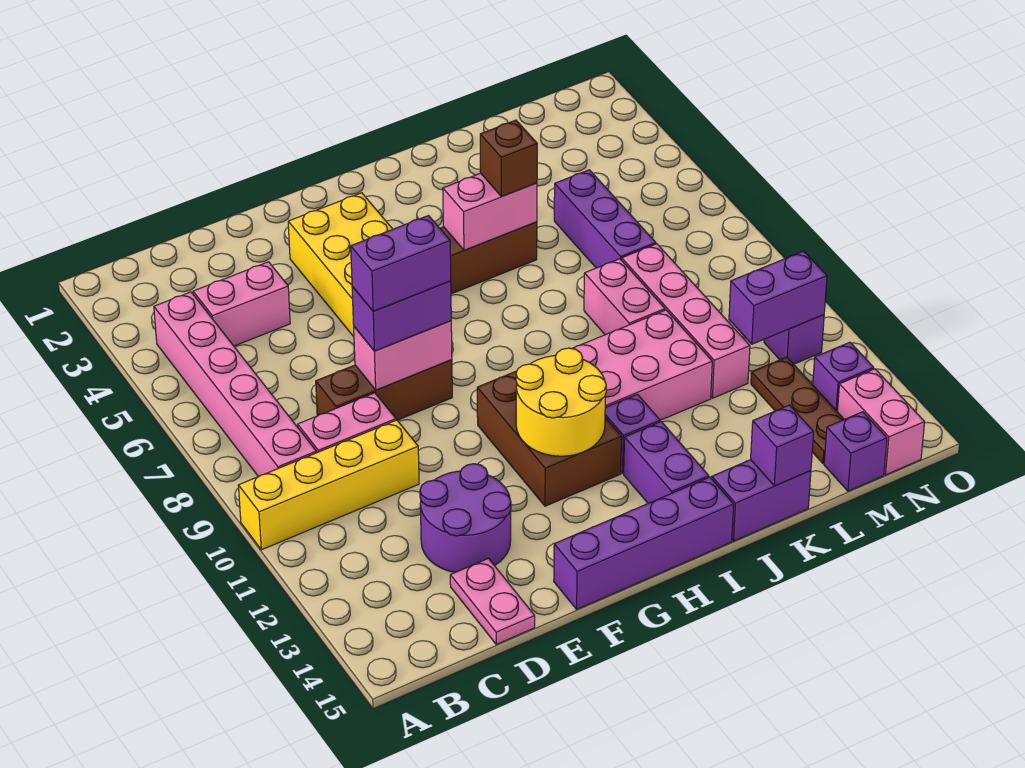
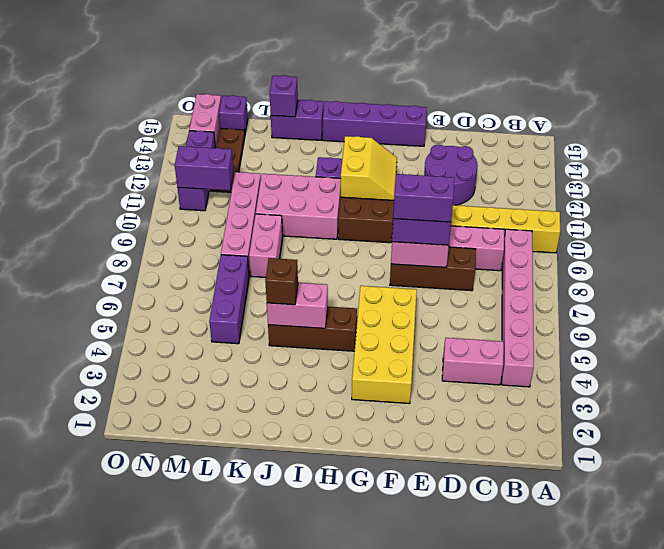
pink 1x2 plate [450,558,535,644] -> none
yellow 2x2 round brick [516,348,606,456] -> yellow 2x2 slope [341,136,397,200]
purple 1x2 brick [624,422,709,503] -> none

